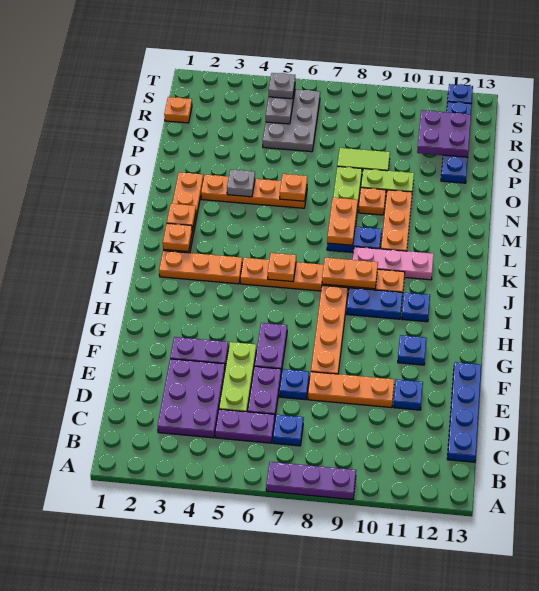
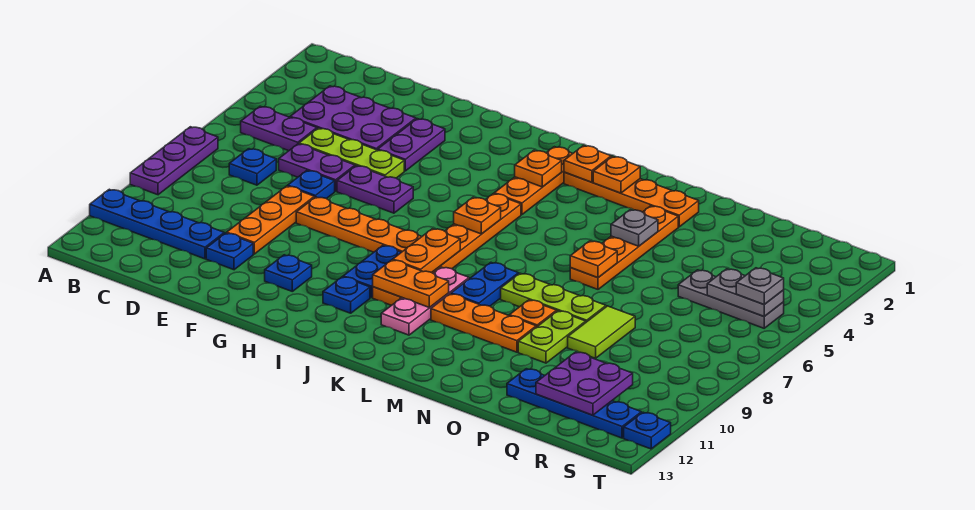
purple 1x2 plate [215,409,275,443] -> purple 1x2 plate turned to [241,106,317,151]
blue 1x4 plate [447,362,482,462] -> blue 1x4 plate moved to [90,189,224,259]
orange 1x2 plate [327,198,358,245] -> orange 1x2 plate moved to [373,260,449,308]
grey 2x3 plate [263,89,320,152] -> grey 1x3 plate [678,270,784,328]
orange 1x1 plate [164,97,192,123] -> orange 1x1 plate moved to [515,150,562,187]

